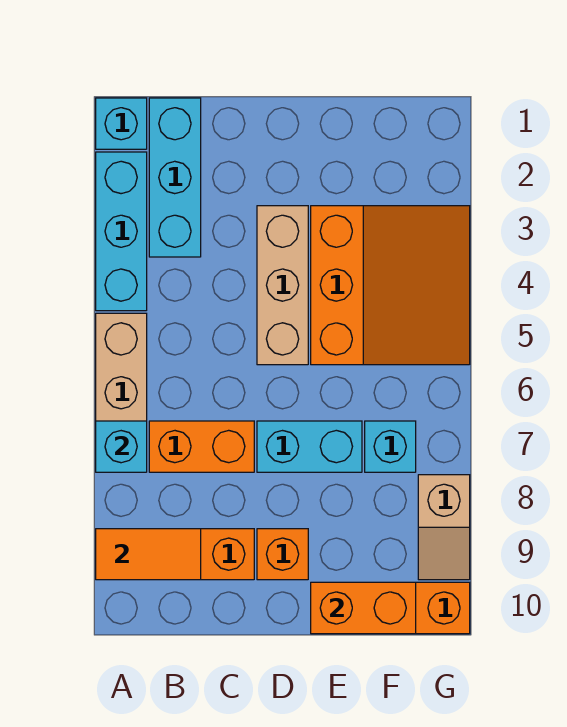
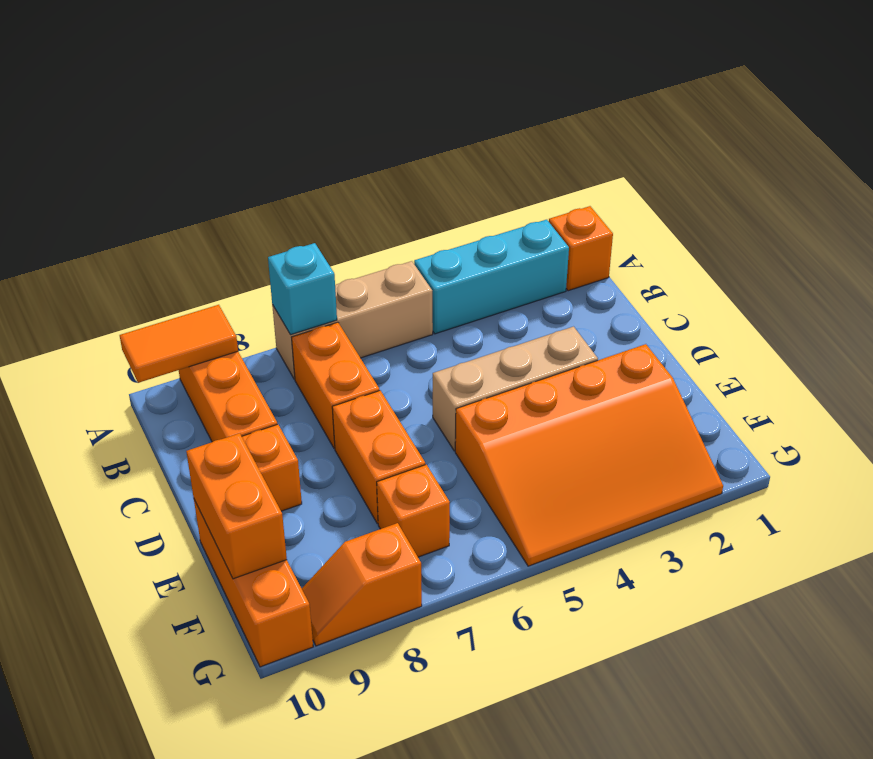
cyan 1x1 brick [96,98,147,149] -> orange 1x1 brick [549,206,613,291]
orange 1x2 tile [96,529,201,580] -> orange 1x2 tile turned to [120,305,238,383]
cyan 1x3 brick [149,98,201,257] -> none
cyan 1x2 brick [257,421,362,472] -> orange 1x2 brick [332,391,425,524]
orange 3x3 slope [311,206,470,365] -> orange 3x4 slope [455,344,723,566]
cyan 1x1 brick [365,421,416,472] -> orange 1x1 brick [377,465,450,557]
tan 1x2 slope [418,475,470,580] -> orange 1x2 slope [302,523,422,646]

